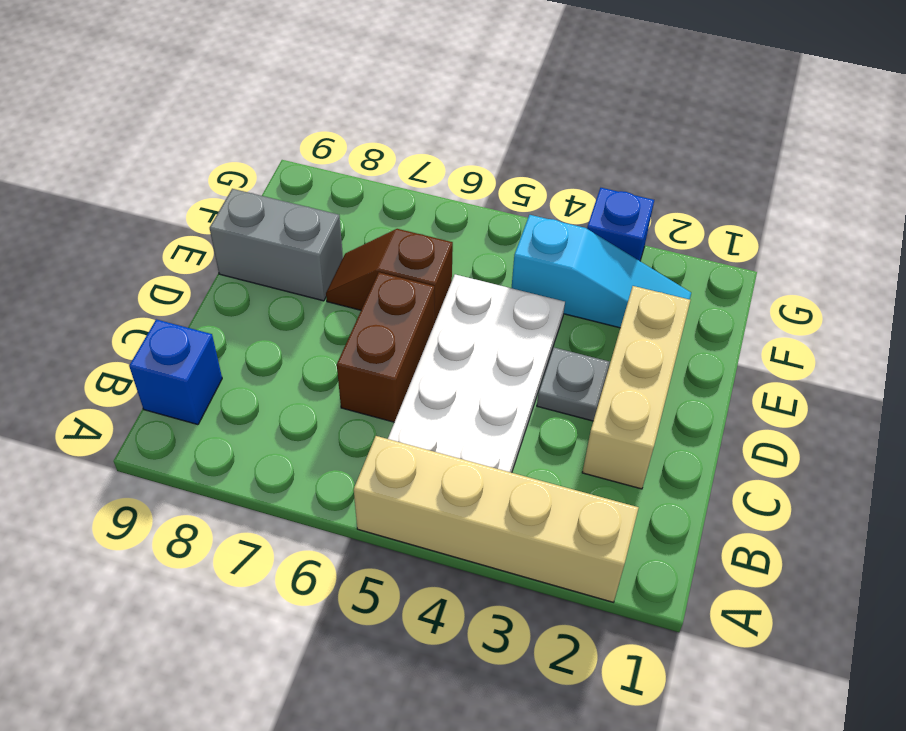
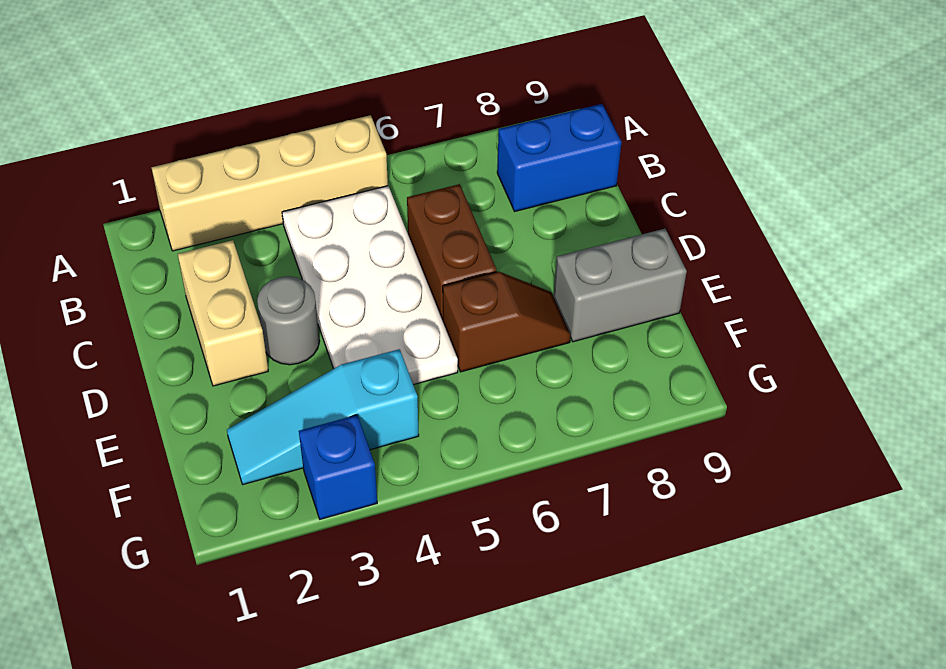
blue 1x1 brick [129,319,222,425] -> blue 1x2 brick [497,104,622,211]
tan 1x3 brick [582,286,690,489] -> tan 1x2 brick [178,240,268,386]
grey 1x1 plate [537,347,610,421] -> grey 1x1 round brick [257,276,320,365]

